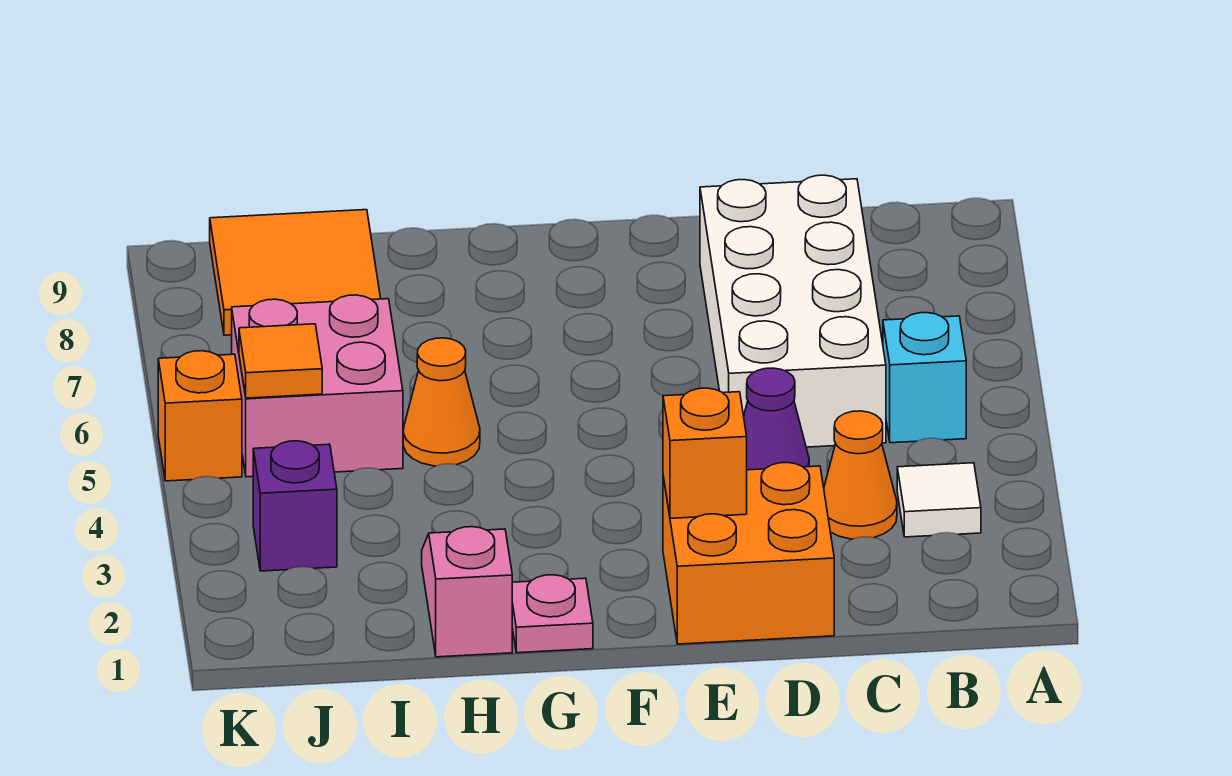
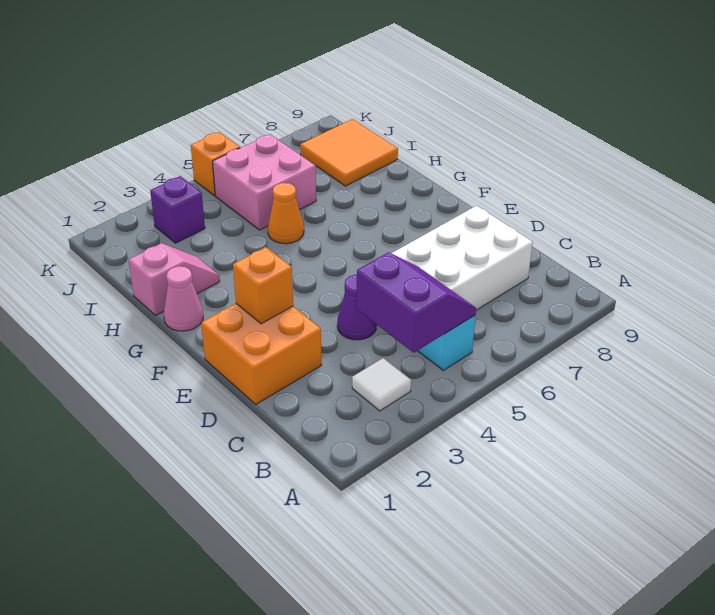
none -> purple 2x2 slope [357,252,476,353]
orange 1x1 cone [824,411,897,539] -> none
pink 1x1 plate [512,575,593,653] -> pink 1x1 cone [164,266,203,331]
orange 1x1 tile [239,324,322,398] -> none

